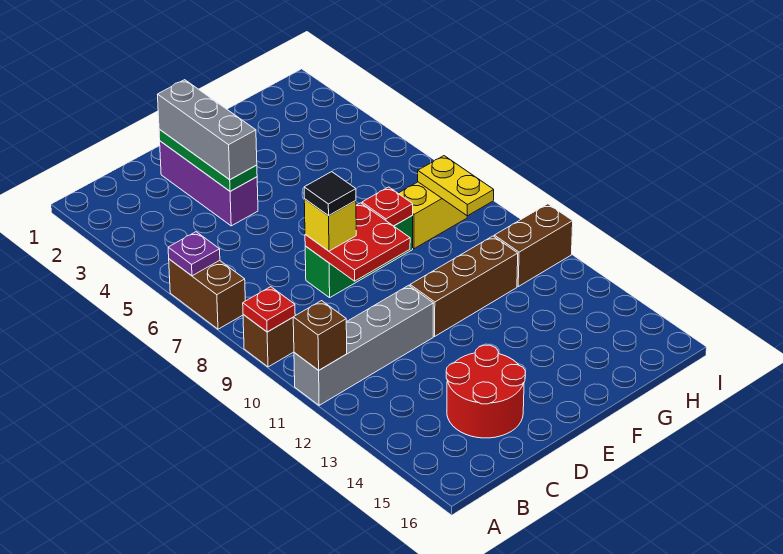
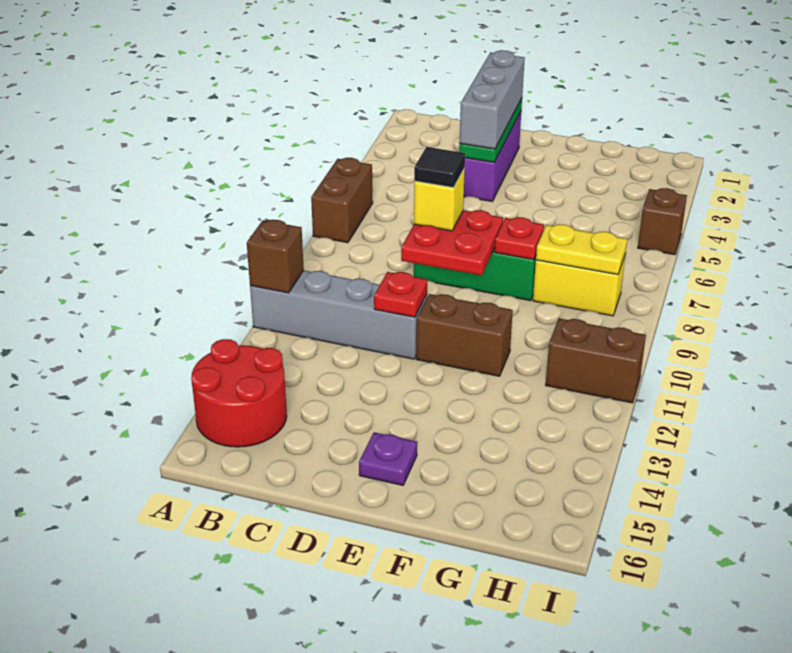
purple 1x1 plate [168,232,220,276] -> purple 1x1 plate moved to [359,432,417,485]
brown 1x1 brick [243,315,294,367] -> brown 1x1 brick moved to [638,188,687,255]
red 1x1 plate [243,287,295,332] -> red 1x1 plate moved to [374,272,427,317]
red 2x2 round brick [446,345,525,438] -> red 2x2 round brick moved to [191,339,287,447]
brown 1x3 brick [410,236,518,336] -> brown 1x2 brick [416,294,513,376]
yellow 1x2 plate [418,156,494,216] -> yellow 1x2 plate turned to [536,224,627,274]

